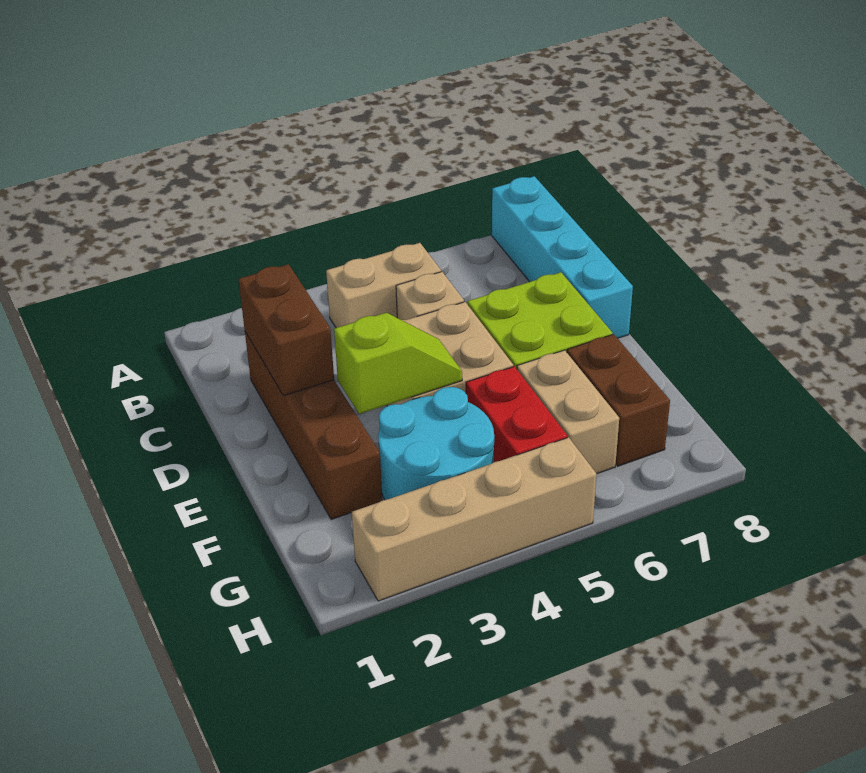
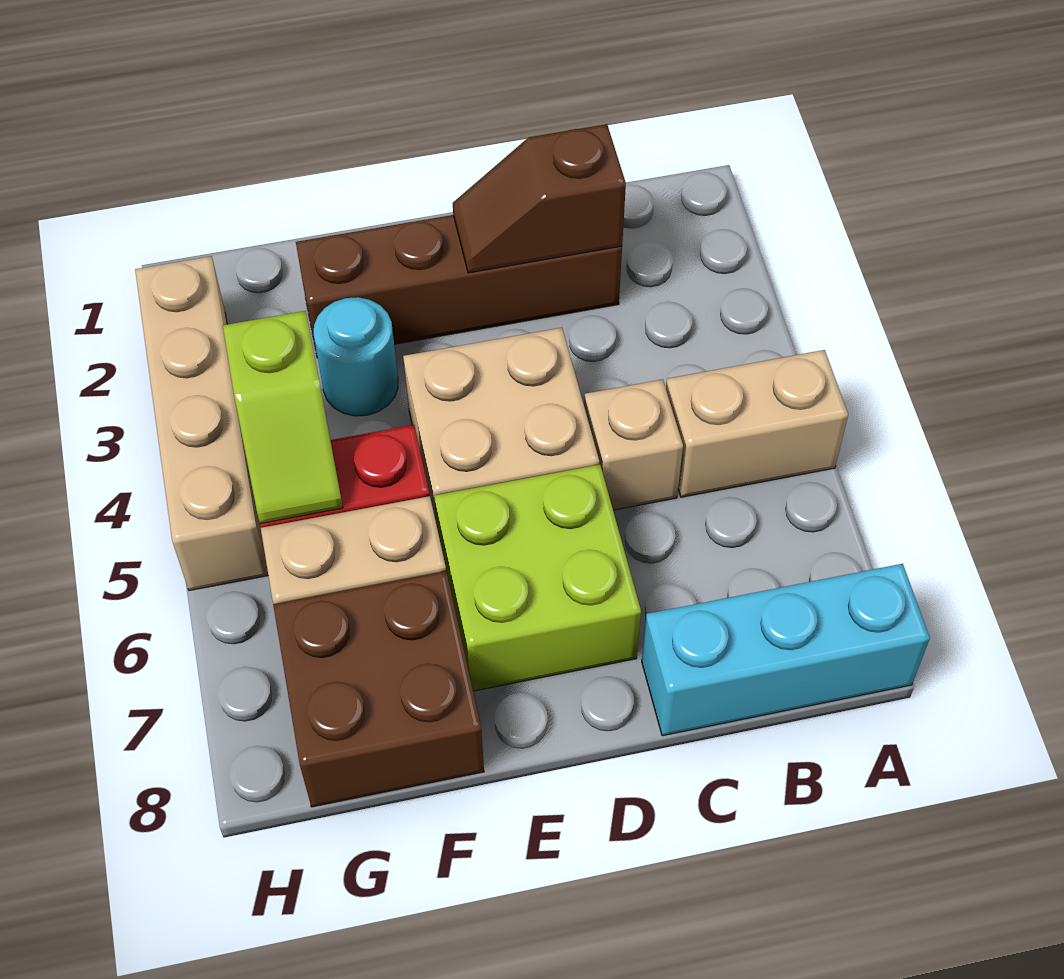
cyan 1x4 brick [492,176,633,338] -> cyan 1x3 brick [642,564,930,736]
tan 1x2 brick [326,243,441,328] -> tan 1x2 brick turned to [666,350,848,497]
brown 1x2 brick [239,264,334,396] -> brown 1x2 slope [453,124,626,273]
lime 1x2 slope [334,313,462,414] -> lime 1x2 slope moved to [223,311,343,524]
cyan 2x2 round brick [378,387,494,500] -> cyan 1x1 round brick [314,297,398,416]
brown 1x2 brick [567,334,670,466] -> brown 2x2 brick [273,571,484,807]

